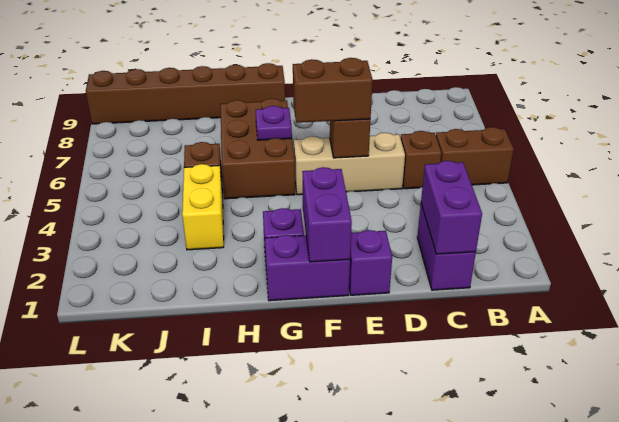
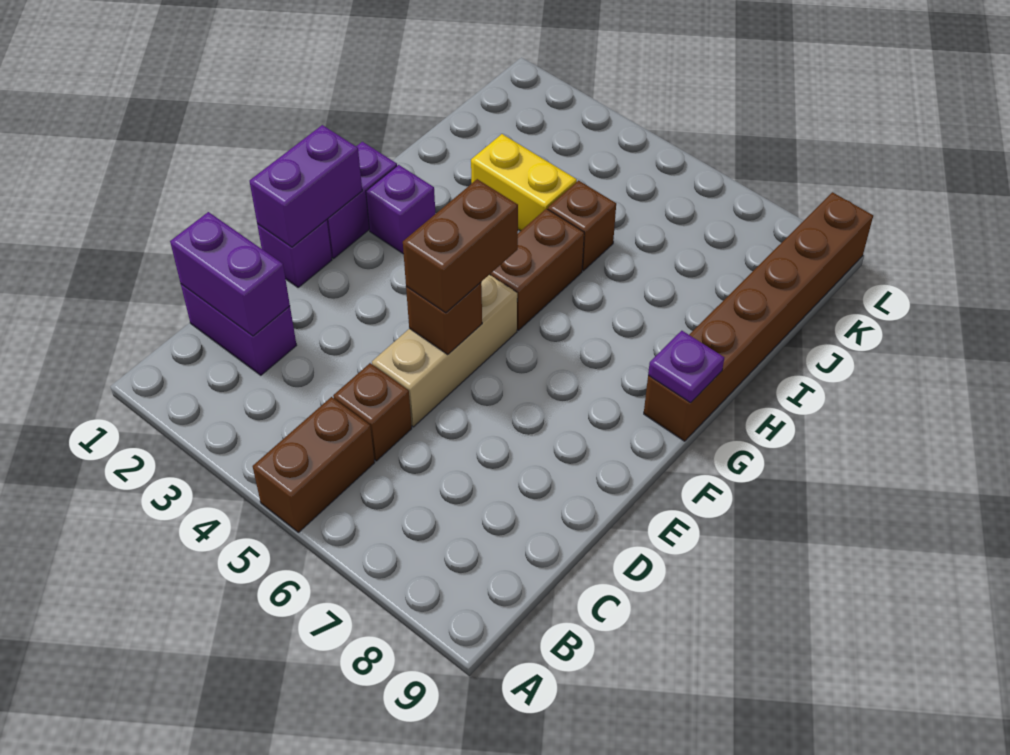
purple 1x2 brick [302,167,352,262] -> purple 1x2 brick turned to [250,125,362,247]
brown 2x3 brick [220,98,295,199] -> brown 1x2 brick [490,209,584,330]
purple 1x1 plate [256,106,292,140] -> purple 1x1 plate moved to [648,331,724,403]

